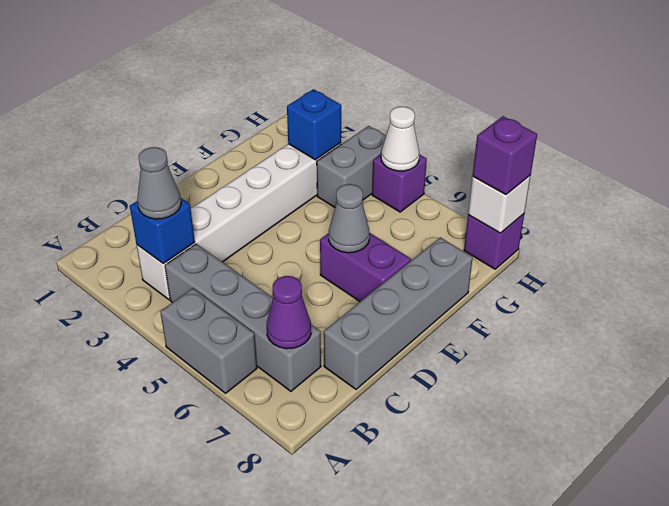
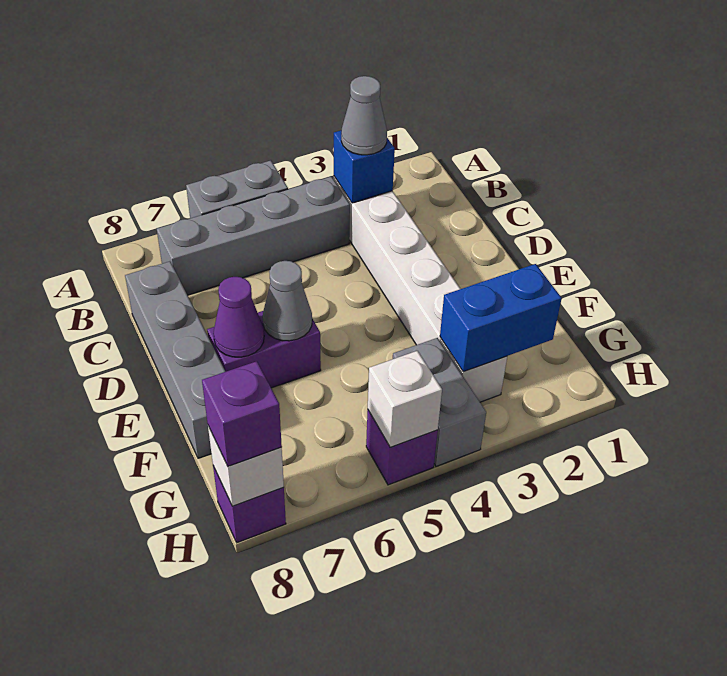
purple 1x1 cone [267,276,311,349] -> purple 1x1 cone moved to [214,277,264,357]
blue 1x1 brick [287,89,341,160] -> blue 1x2 brick [440,264,562,372]
white 1x1 cone [381,107,419,171] -> white 1x1 brick [368,351,442,447]

